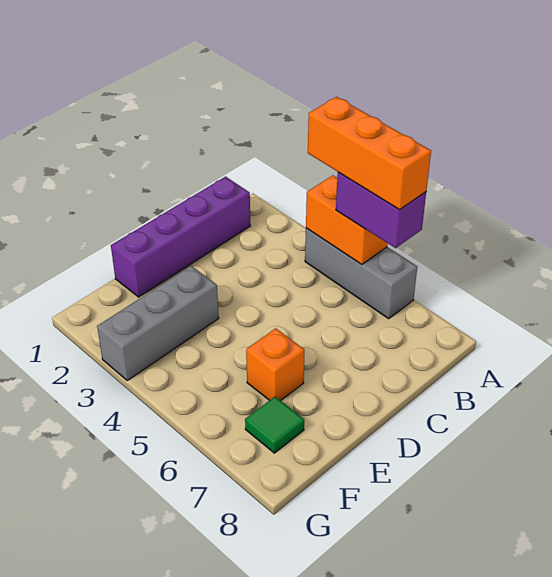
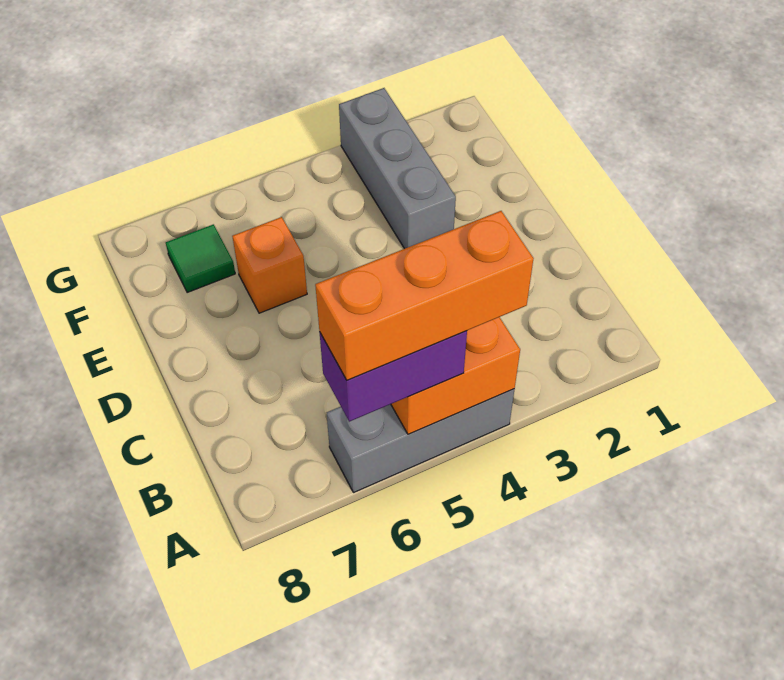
purple 1x4 brick [111,177,250,297] -> none

